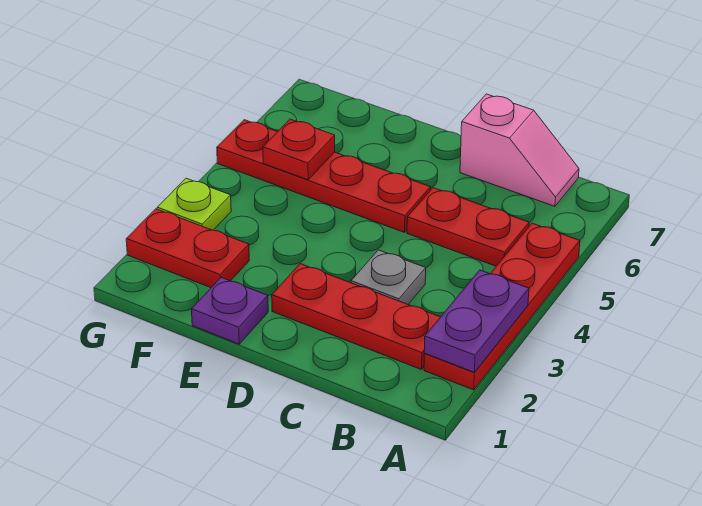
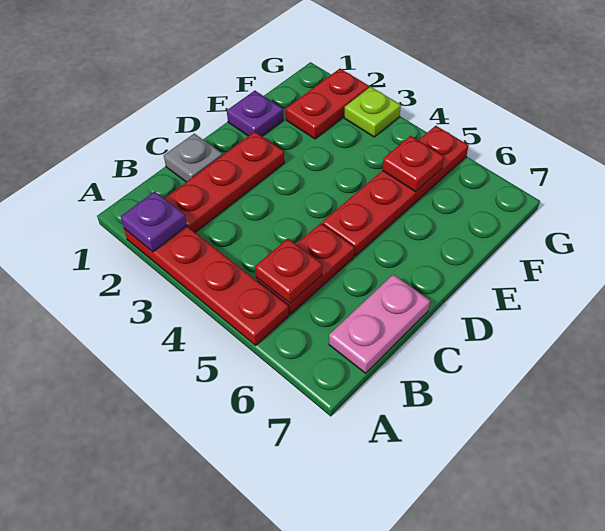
purple 1x2 plate [424,270,529,372] -> purple 1x1 plate [120,191,187,252]
none -> red 1x1 plate [255,239,322,303]
pink 1x2 slope [460,94,579,206] -> pink 1x2 plate [329,274,430,373]
grey 1x1 plate [351,250,426,304] -> grey 1x1 plate moved to [164,134,223,182]

